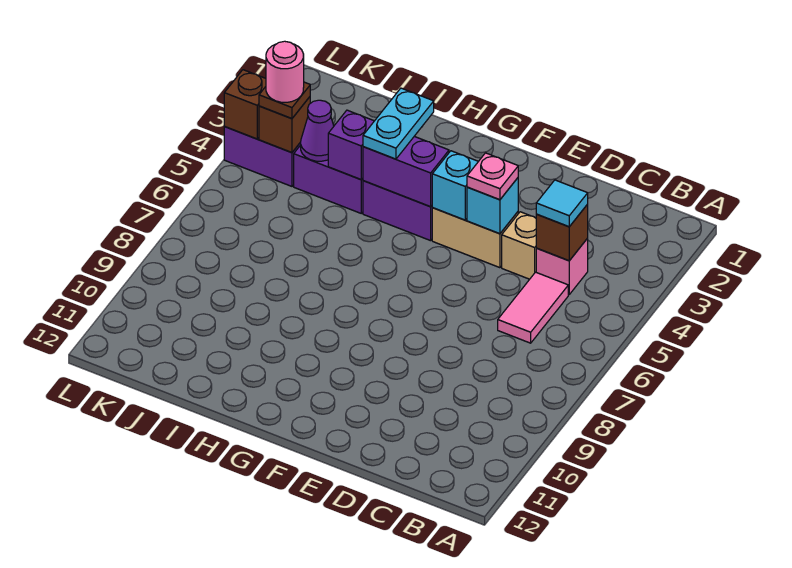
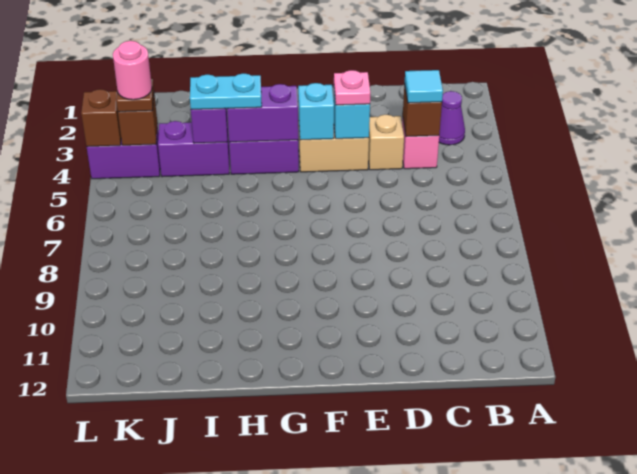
pink 1x2 tile [498,272,568,343] -> none
cyan 1x2 plate [363,88,434,159] -> cyan 1x2 plate turned to [190,73,262,109]
purple 1x1 cone [301,100,334,161] -> purple 1x1 cone moved to [439,91,465,145]

